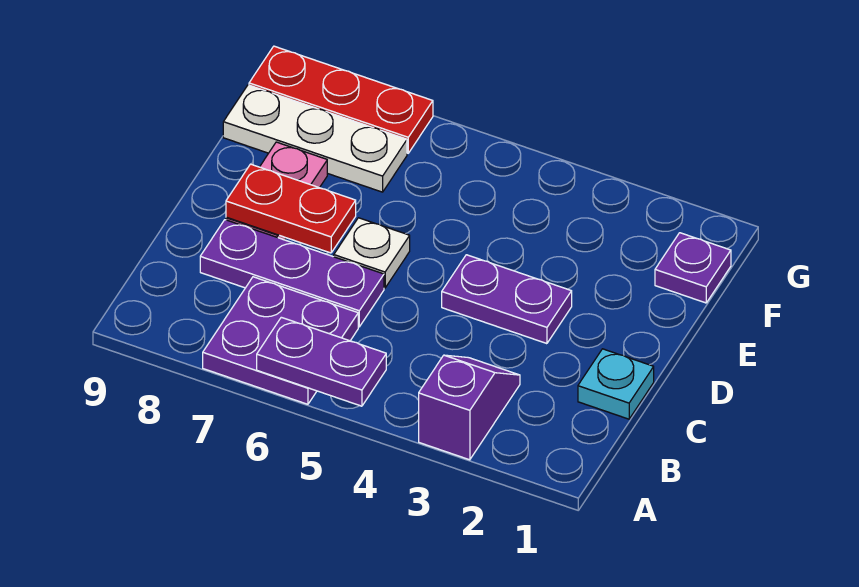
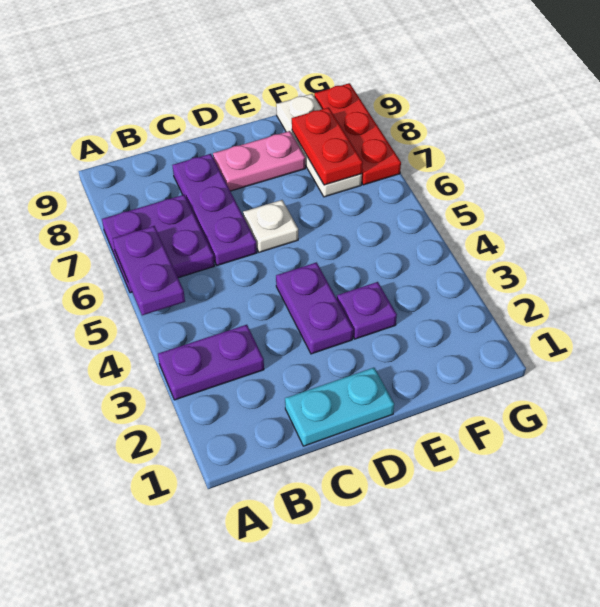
purple 1x2 slope [419,355,520,460] -> purple 1x2 plate [158,325,264,400]
cyan 1x1 plate [578,349,654,419] -> cyan 1x2 plate [285,368,394,446]
red 1x2 plate [226,164,356,253] -> red 1x2 plate moved to [292,108,363,185]
purple 1x1 plate [655,233,731,303] -> purple 1x1 plate moved to [337,282,397,339]

